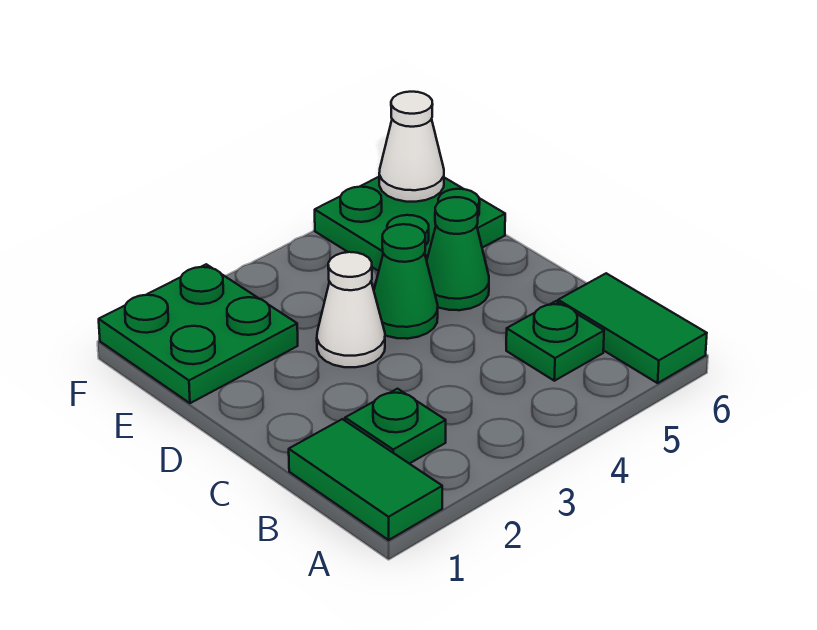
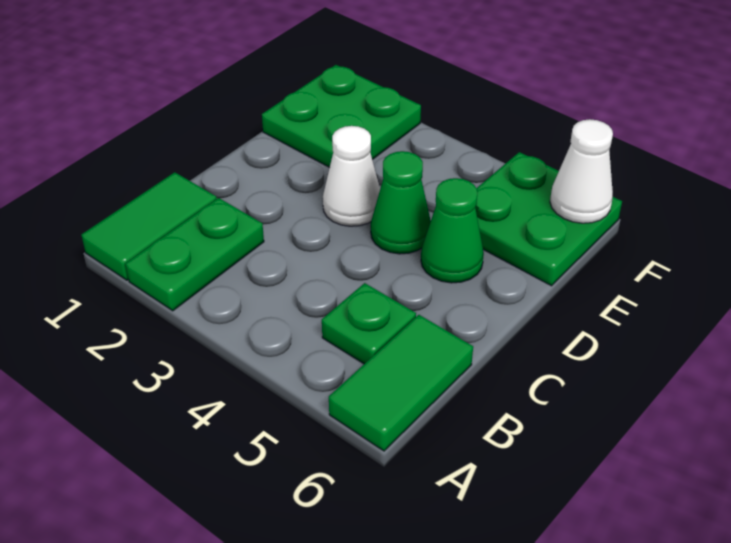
green 1x1 plate [345,389,446,464] -> green 1x2 plate [126,198,264,311]

